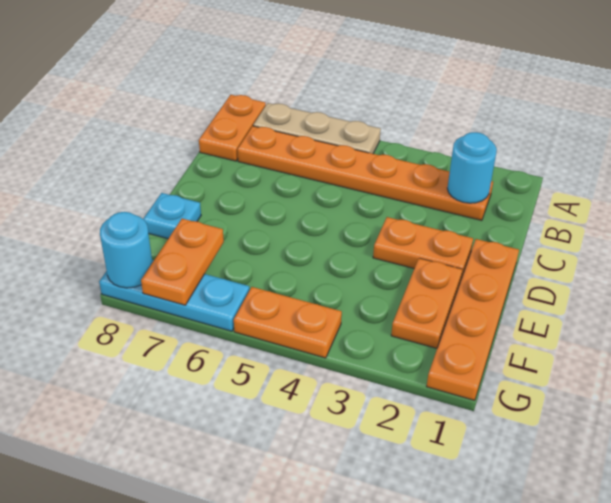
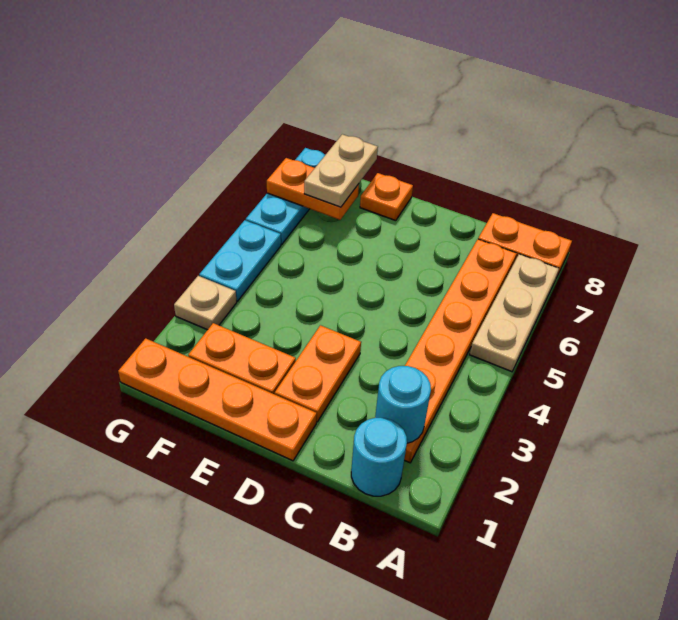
cyan 1x1 plate [143,193,201,239] -> orange 1x1 plate [360,173,413,221]
none -> tan 1x2 plate [304,134,378,207]
none -> tan 1x1 plate [174,276,237,330]
orange 1x2 plate [234,287,342,358] -> cyan 1x2 plate [199,220,281,301]
cyan 1x1 round brick [100,212,152,288] -> cyan 1x1 round brick moved to [351,418,407,496]

